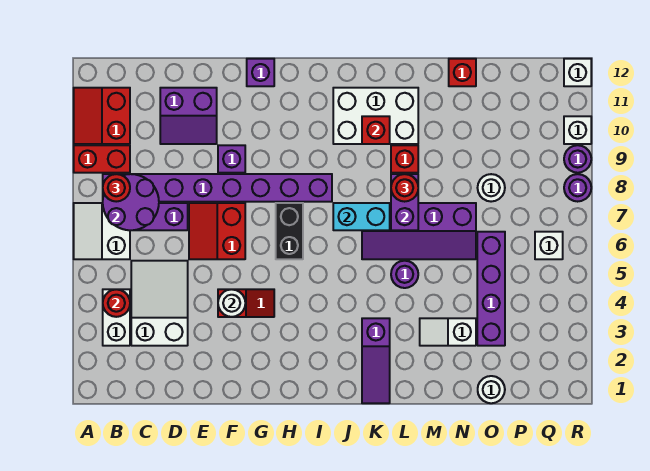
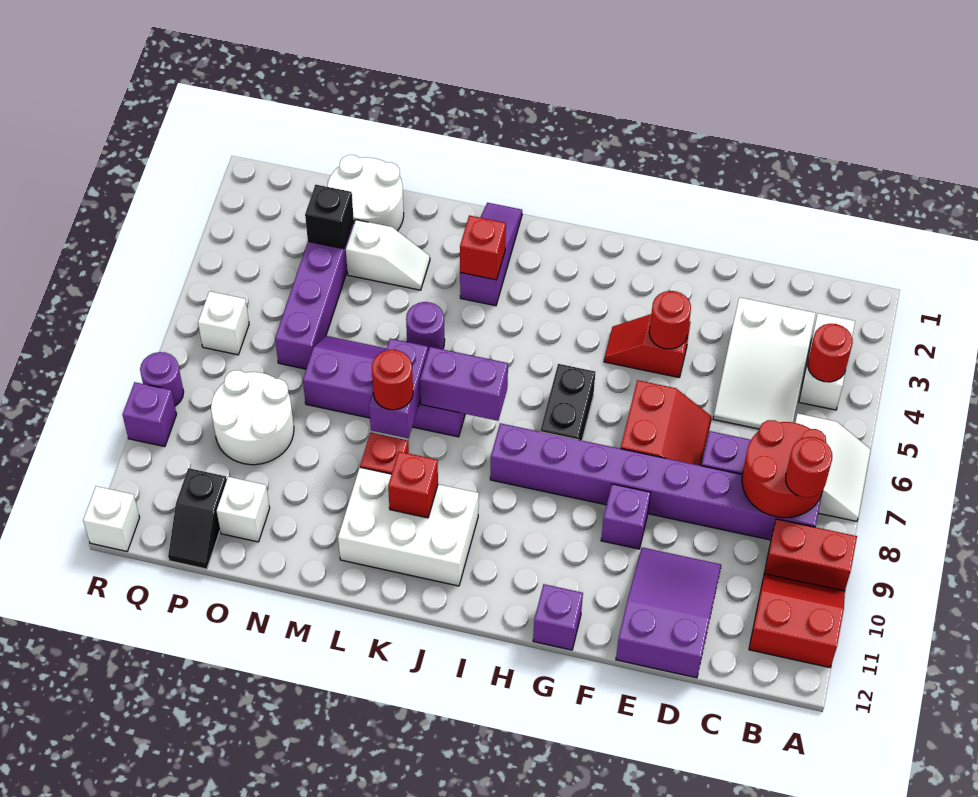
red 2x2 slope [74,88,130,144] -> red 2x2 slope turned to [749,574,845,668]
purple 2x2 round brick [103,174,159,230] -> red 2x2 round brick [742,420,826,518]
purple 2x2 slope [160,88,217,144] -> purple 2x3 slope [616,547,721,678]
white 1x1 round brick [218,289,245,317] -> red 1x1 round brick [649,291,691,349]
cyan 1x2 brick [333,203,390,230] -> purple 1x2 brick [420,347,508,421]
red 1x1 brick [449,59,476,86] -> red 1x1 brick moved to [460,215,506,280]
white 1x1 round brick [478,376,505,403] -> white 2x2 round brick [327,155,404,231]
none -> black 1x1 brick [305,185,354,249]
white 1x1 round brick [478,174,505,202] -> white 2x2 round brick [211,370,294,465]
none -> black 1x2 slope [168,468,227,569]
purple 1x1 round brick [564,145,591,173] -> purple 1x1 brick [122,382,177,447]
white 1x1 brick [564,116,591,144] -> white 1x1 brick moved to [217,477,270,542]

